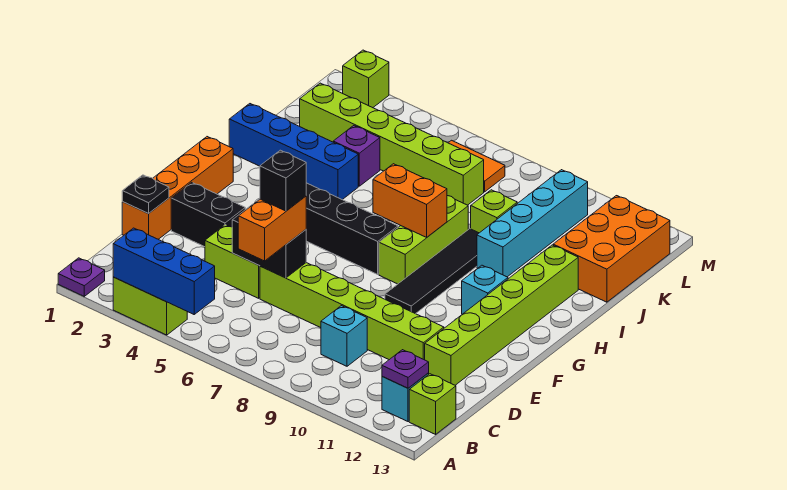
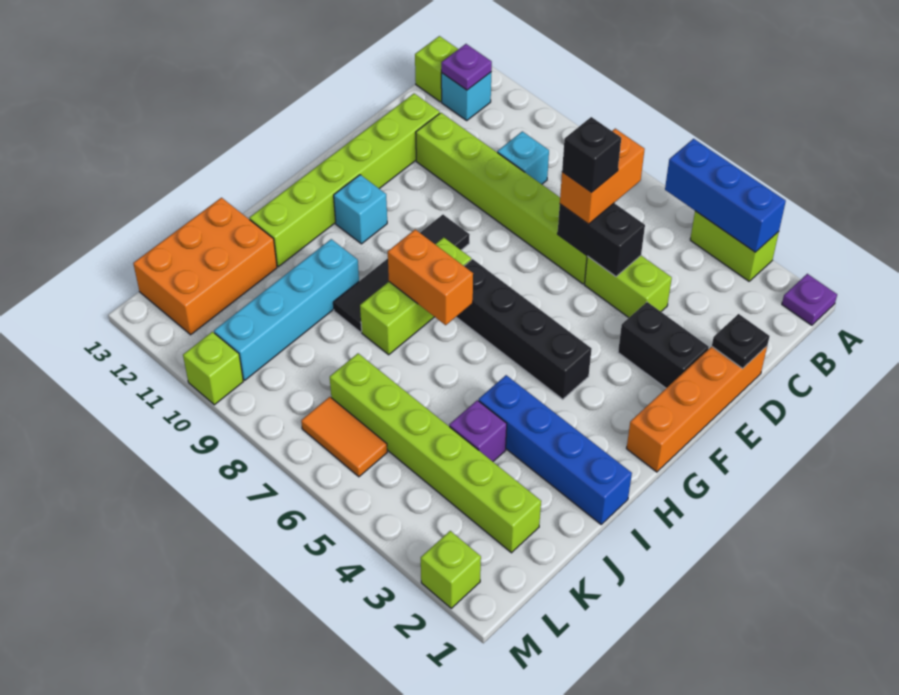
lime 1x1 brick [471,190,517,233] -> lime 1x1 brick moved to [183,332,243,405]

